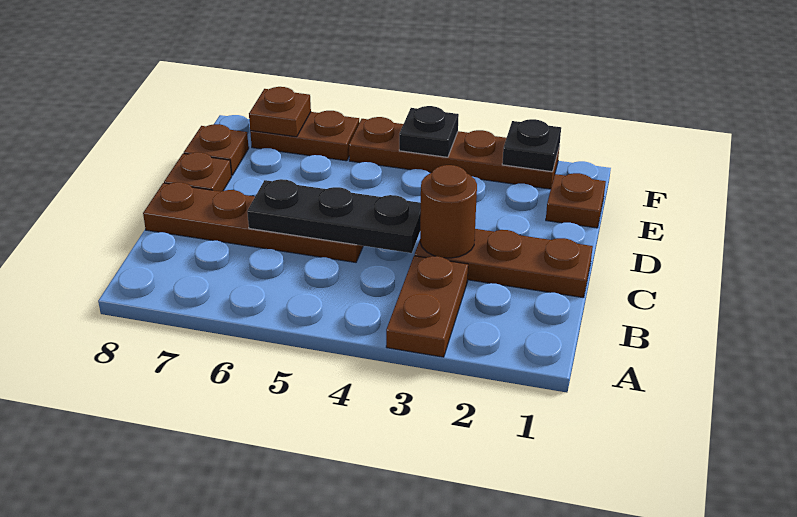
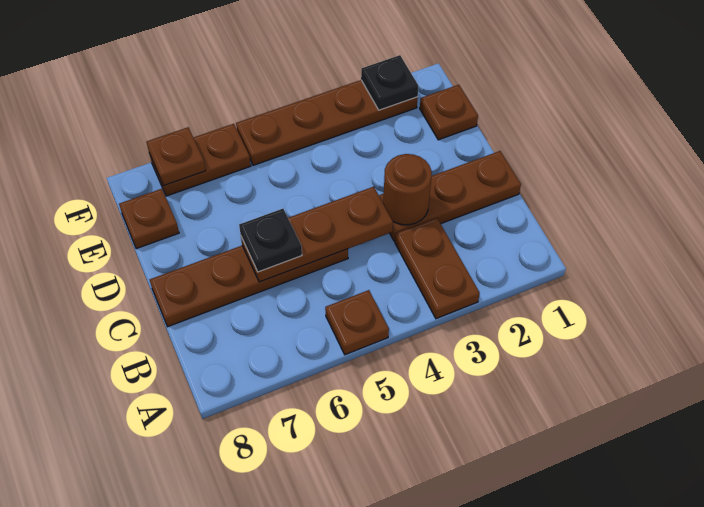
black 1x3 plate [247,179,421,253] -> brown 1x3 plate [241,186,393,282]
brown 1x1 plate [164,152,232,192] -> brown 1x1 plate moved to [325,290,389,355]
black 1x1 plate [399,106,459,157] -> black 1x1 plate moved to [239,209,302,272]

